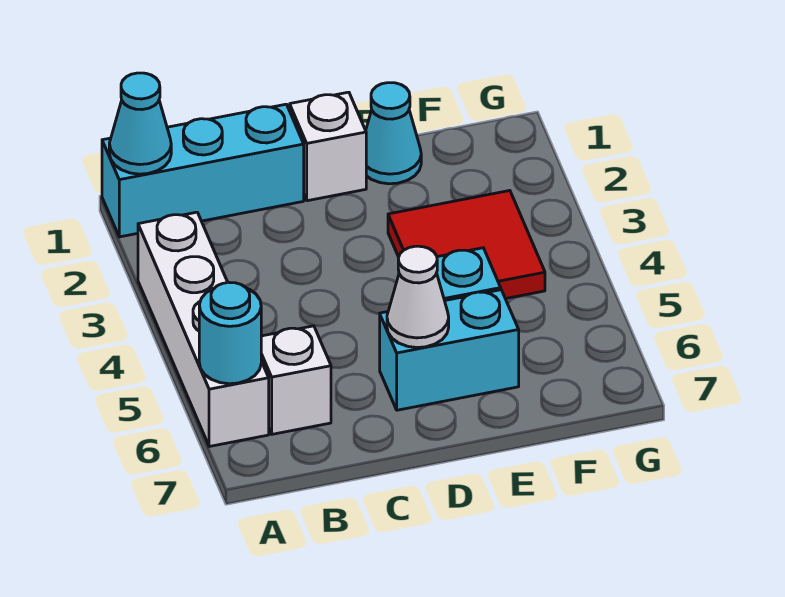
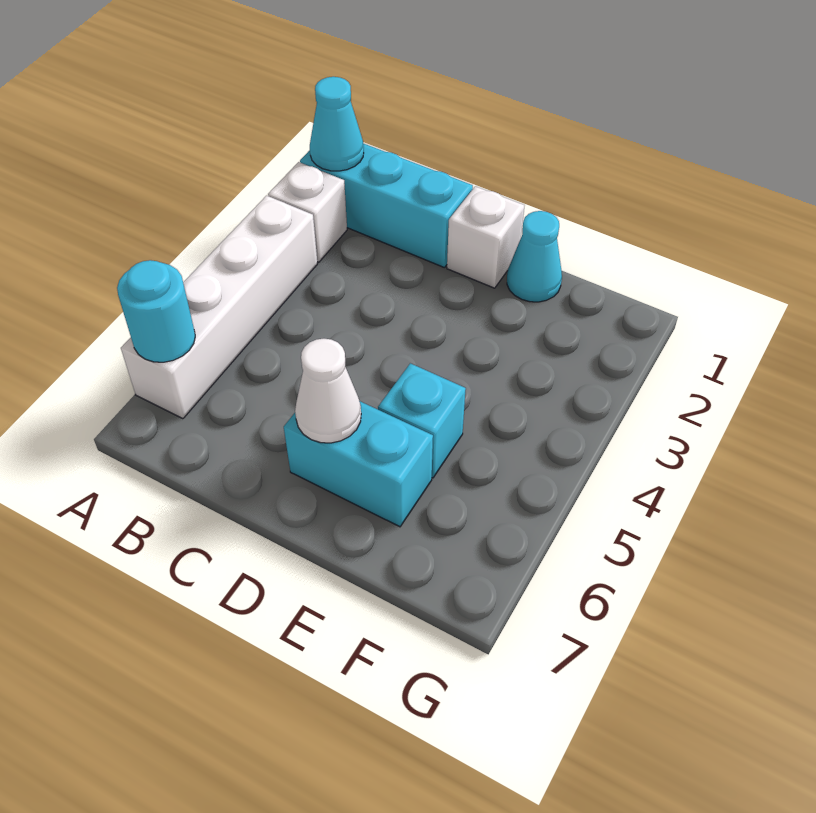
white 1x1 brick [261,326,331,434] -> white 1x1 brick moved to [268,162,347,262]
red 2x2 tile [388,191,545,299] -> none

